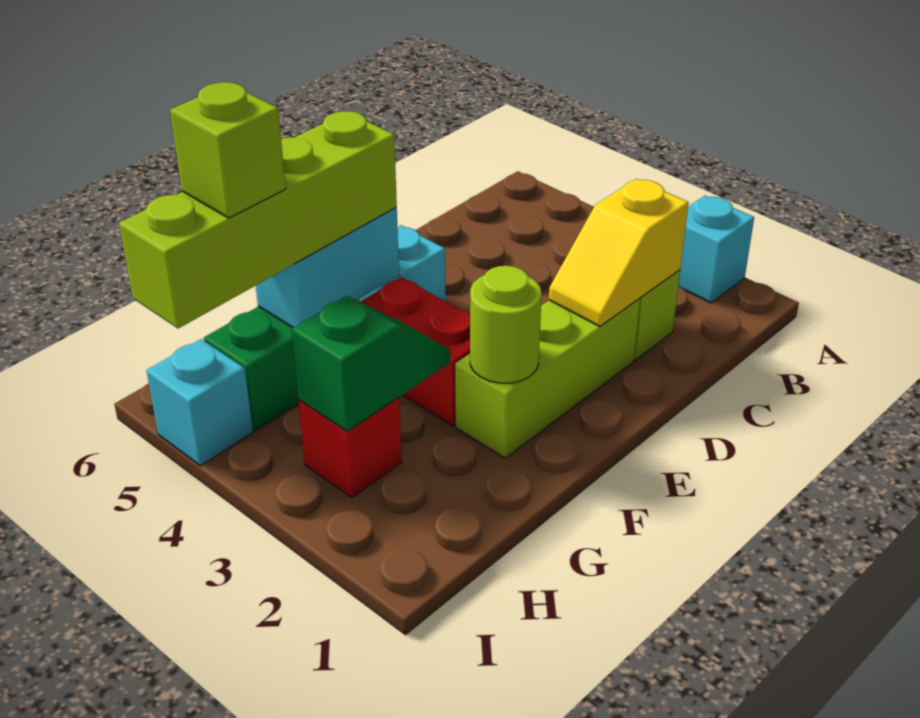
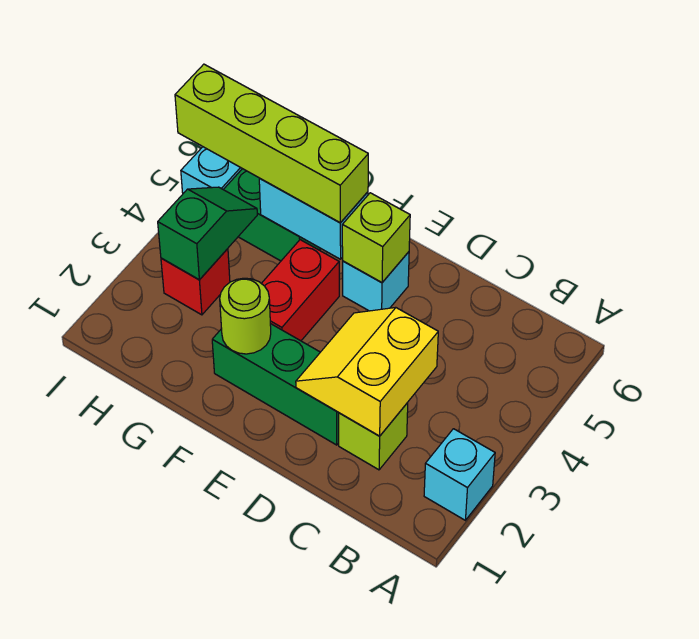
yellow 1x2 slope [549,179,689,326] -> yellow 2x2 slope [296,307,438,436]
lime 1x3 brick [455,298,640,458] -> green 1x3 brick [212,324,339,445]
green 1x2 slope [292,296,450,431] -> green 1x2 slope turned to [158,187,257,280]
lime 1x1 brick [170,82,286,218] -> lime 1x1 brick moved to [342,193,410,283]

